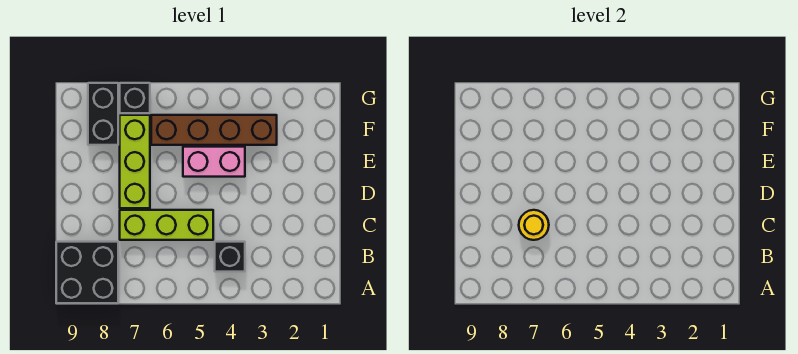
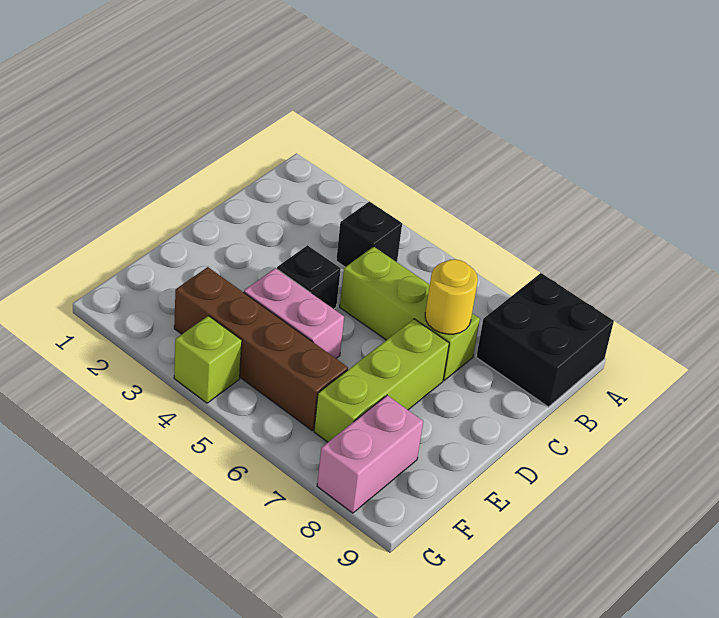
black 1x2 brick [88,83,118,145] -> pink 1x2 brick [317,395,423,513]
none -> lime 1x1 brick [174,316,242,403]
black 1x1 brick [120,83,150,113] -> black 1x1 brick moved to [277,245,341,309]

